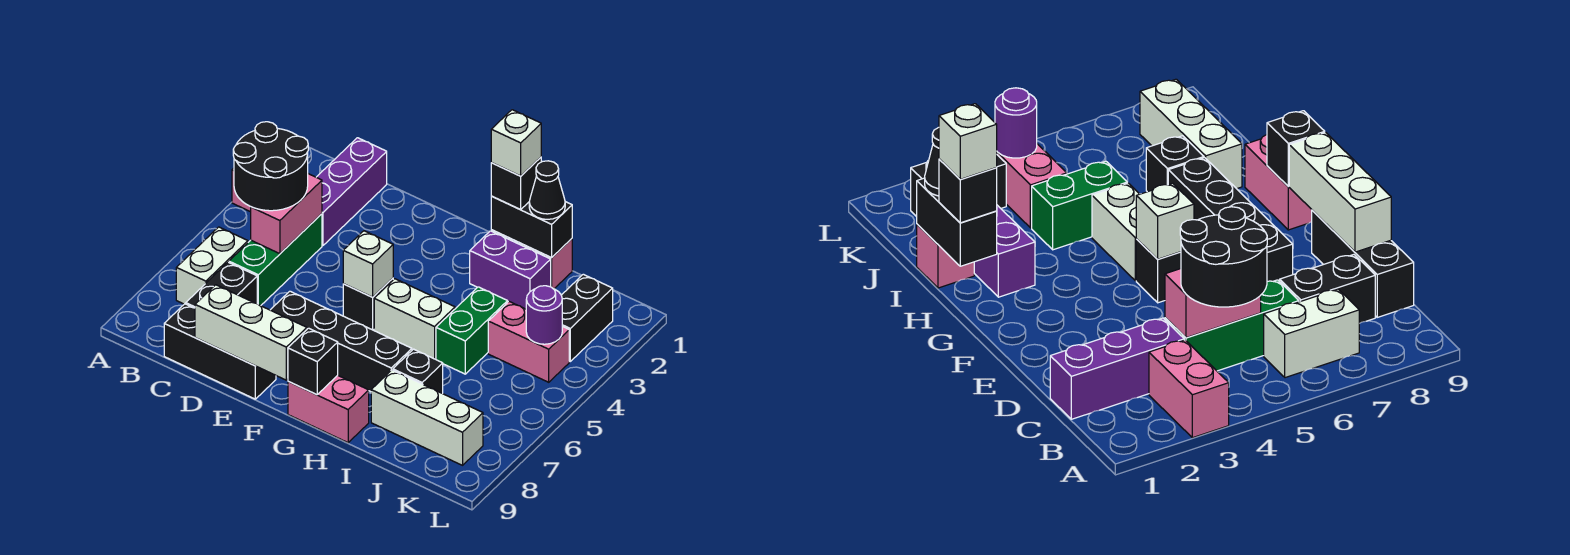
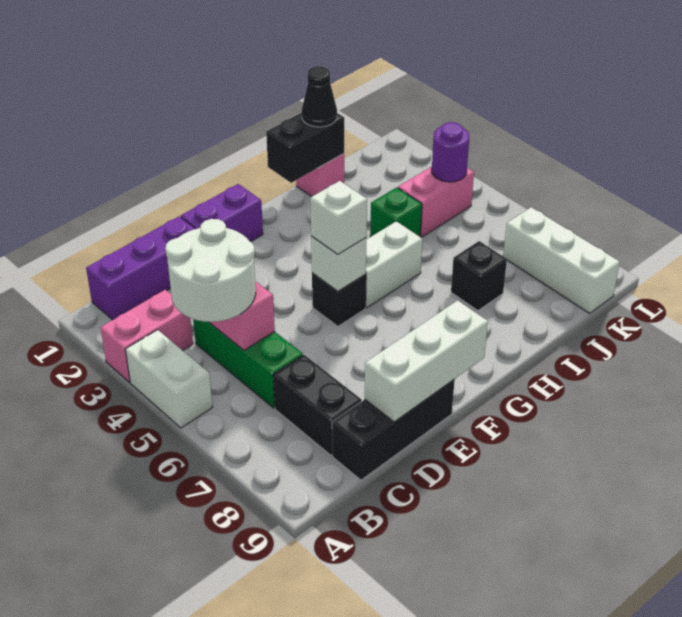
black 2x2 round brick [233,122,308,211] -> white 2x2 round brick [165,219,256,322]
white 1x2 brick [176,227,248,304] -> white 1x2 brick moved to [125,330,213,428]
purple 1x3 brick [316,138,387,246] -> purple 1x3 brick turned to [86,216,196,320]
black 1x4 brick [271,291,412,392] -> none
pink 1x2 brick [288,375,369,443] -> none
black 1x1 brick [288,328,338,395] -> none
black 1x1 brick [491,157,541,210] -> none
white 1x1 brick [491,110,541,176] -> white 1x1 brick moved to [310,181,367,254]
purple 1x2 brick [470,231,551,309] -> purple 1x2 brick moved to [181,184,263,242]
green 1x2 brick [436,287,508,374] -> green 1x1 brick [370,187,422,237]
white 1x3 brick [371,370,483,465] -> white 1x3 brick turned to [503,207,620,313]
black 1x2 brick [561,274,613,361] -> none

